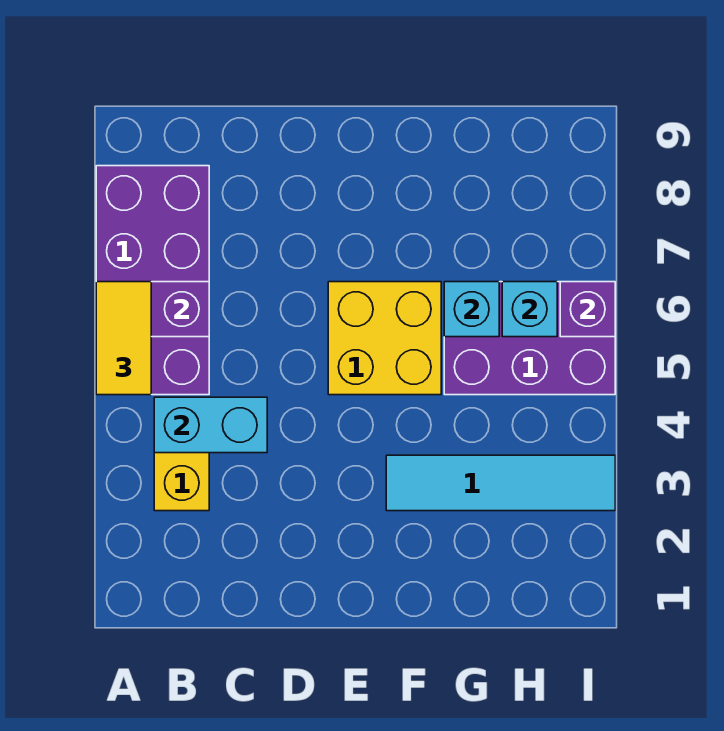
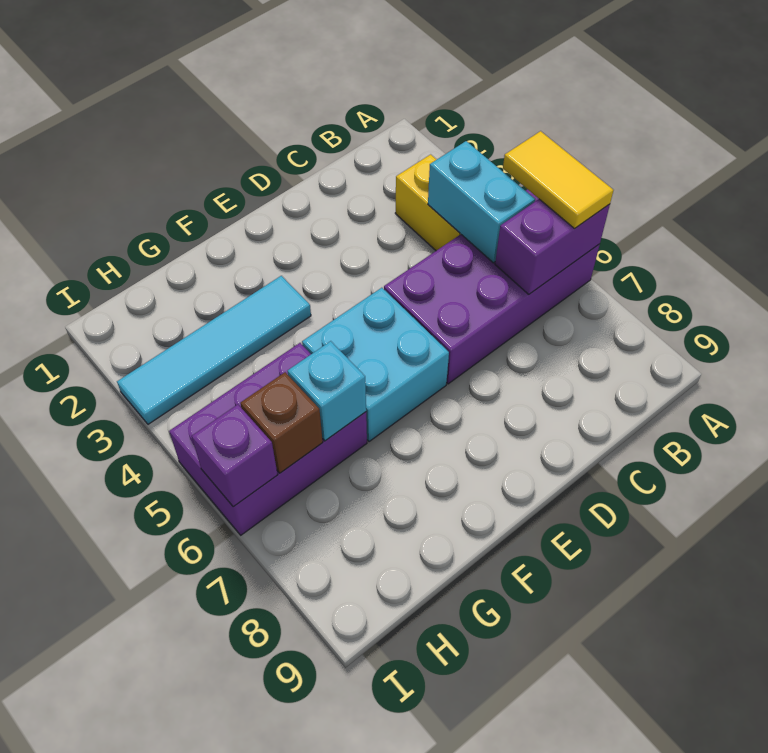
purple 2x4 brick [96,166,209,395] -> purple 2x4 brick turned to [384,189,600,384]
cyan 1x2 brick [154,397,267,453] -> cyan 1x2 brick turned to [428,141,535,263]
yellow 2x2 brick [328,282,441,395] -> cyan 2x2 brick [302,288,449,442]
cyan 1x1 brick [502,282,557,337] -> brown 1x1 brick [240,372,323,473]

